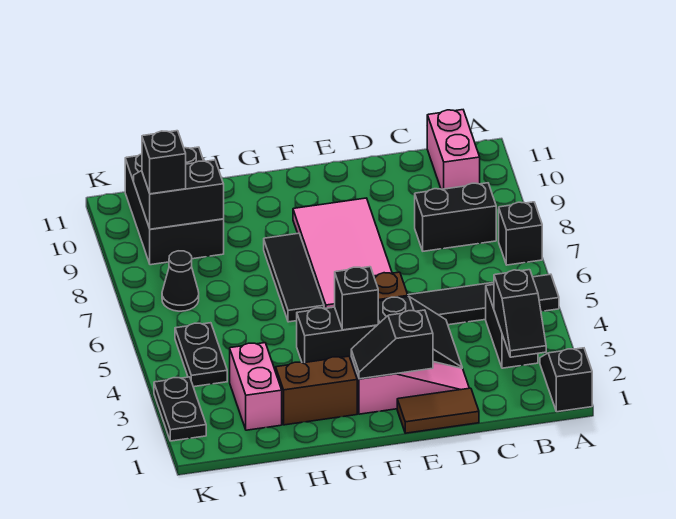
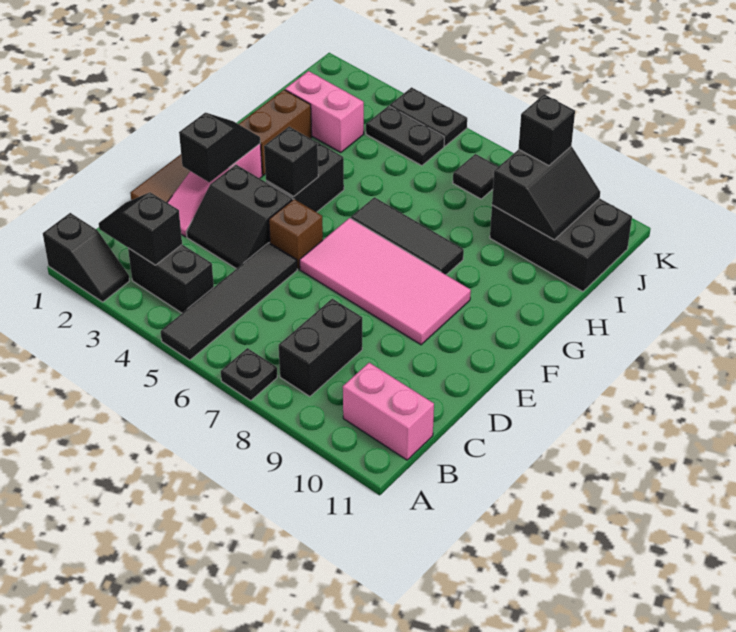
black 1x1 brick [499,202,542,265] -> black 1x1 plate [221,348,277,400]
black 1x1 cone [162,251,199,311] -> black 1x1 tile [453,154,498,199]
black 1x2 plate [154,377,206,441] -> black 1x2 plate moved to [390,87,467,146]

